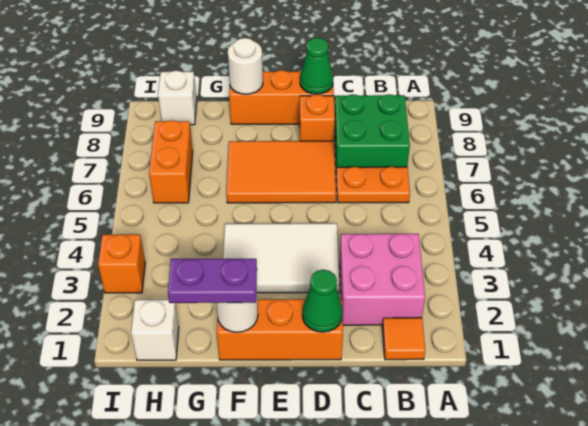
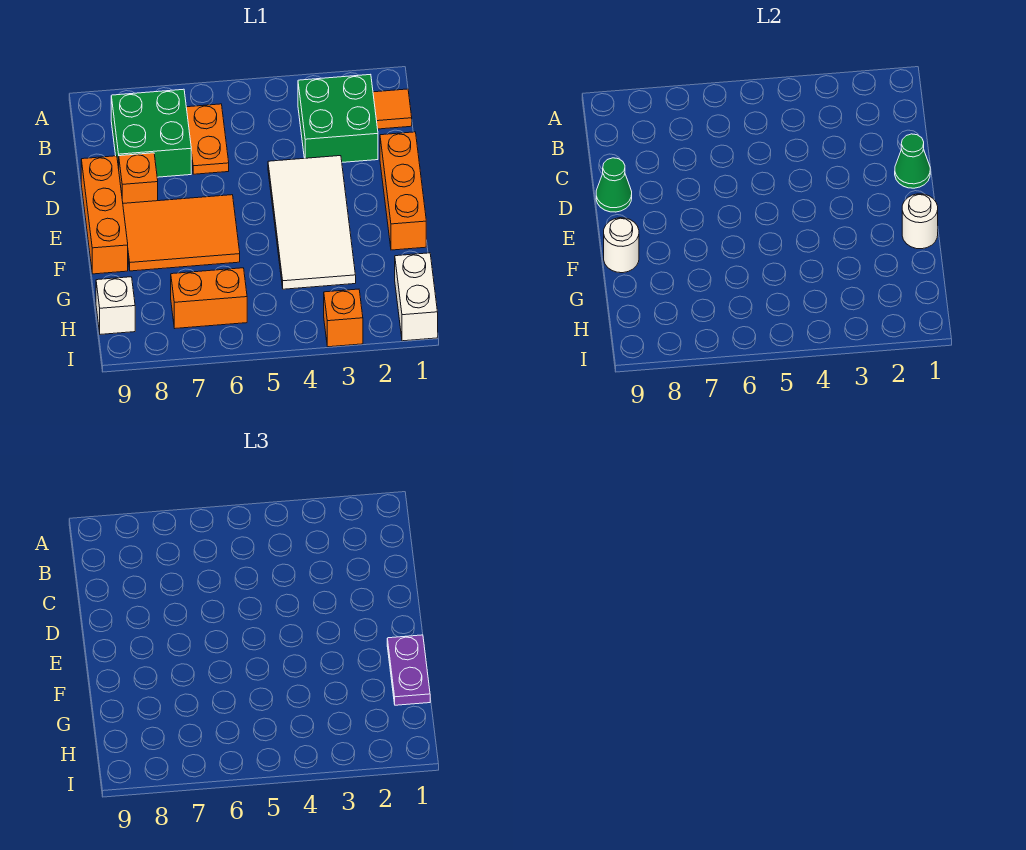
pink 2x2 brick [340,234,425,325] -> green 2x2 brick [298,74,378,162]
white 2x3 tile [223,223,339,293] -> white 2x4 tile [268,156,356,289]
orange 2x3 tile [226,141,336,203] -> orange 2x3 tile turned to [123,195,240,271]
white 1x1 brick [131,300,179,360] -> white 1x2 brick [395,253,438,341]

